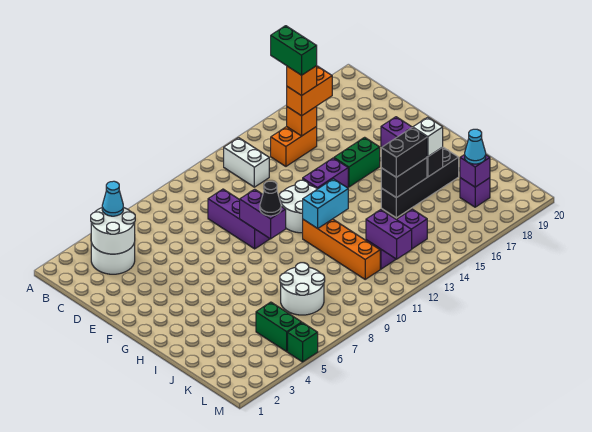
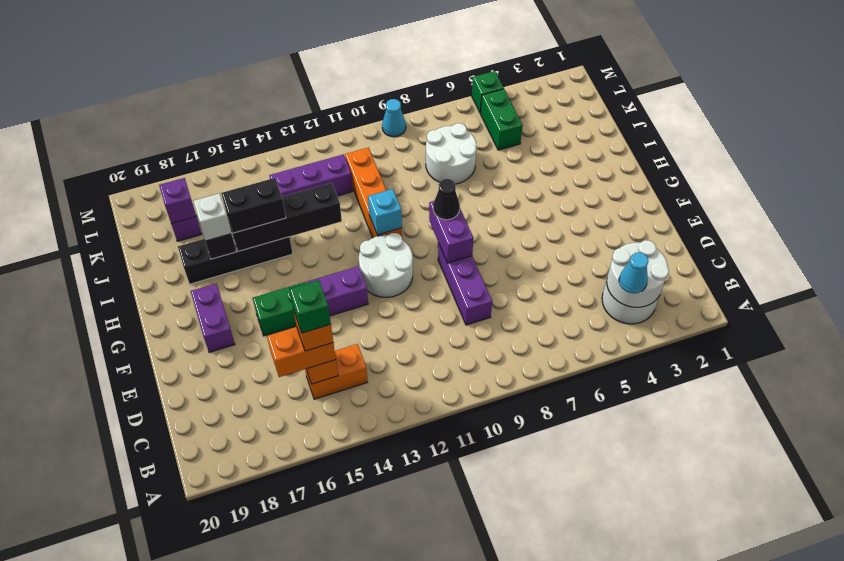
white 1x2 brick [224,138,269,187] -> none
green 1x2 brick [271,26,317,75] -> green 1x1 brick [289,280,331,333]
cyan 1x2 brick [303,179,348,229] -> cyan 1x1 brick [368,189,402,235]
black 1x2 brick [381,158,427,198] -> black 1x4 brick [228,183,342,251]
purple 1x2 brick [366,210,412,259] -> none
cyan 1x1 cone [465,129,486,164] -> cyan 1x1 cone moved to [382,99,406,137]

